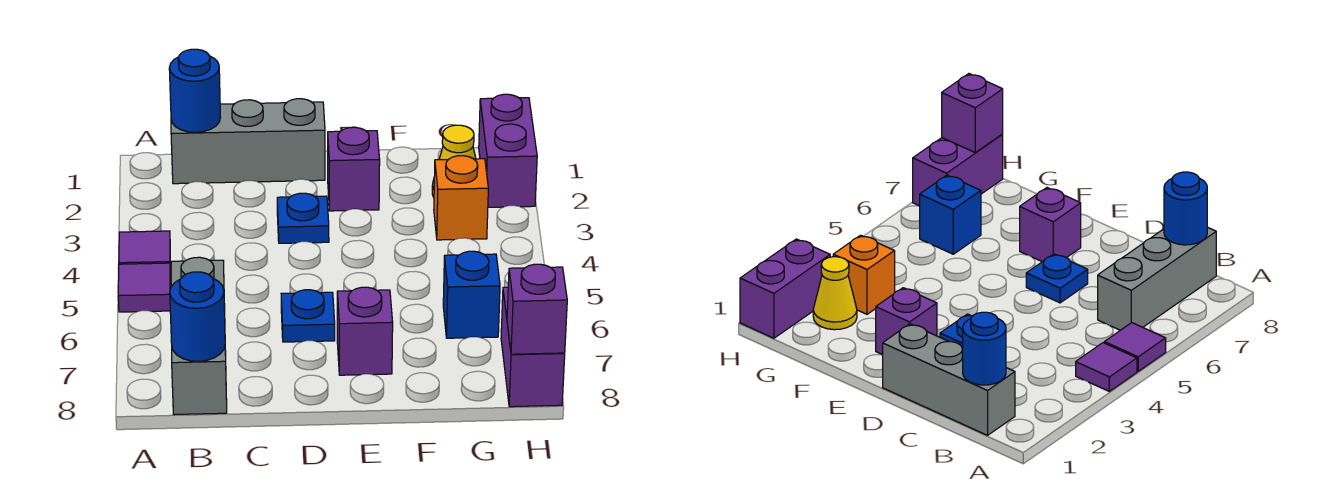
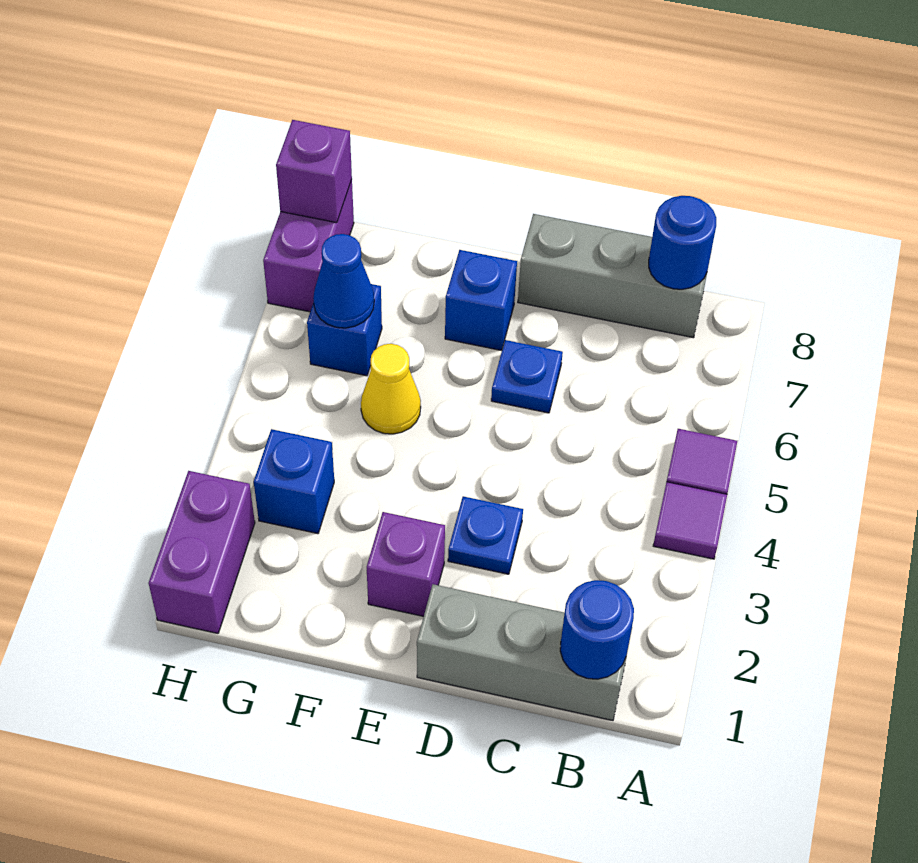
grey 1x3 brick [171,257,227,415] -> grey 1x3 brick turned to [518,214,712,338]
purple 1x1 brick [337,287,393,375] -> blue 1x1 brick [445,250,517,350]
yellow 1x1 cone [432,125,476,197] -> yellow 1x1 cone moved to [361,344,421,434]
orange 1x1 brick [434,156,488,240] -> blue 1x1 brick [254,429,334,534]
none -> blue 1x1 cone [313,234,374,328]

